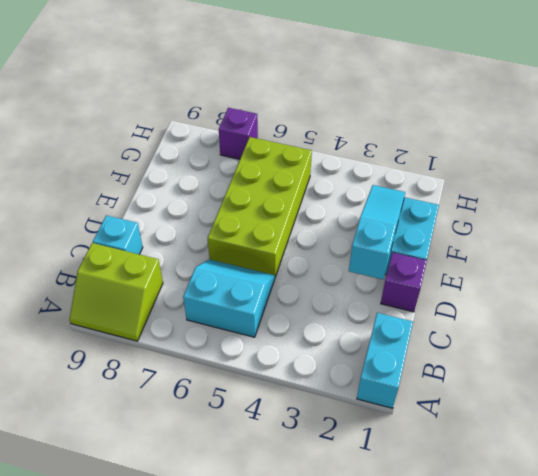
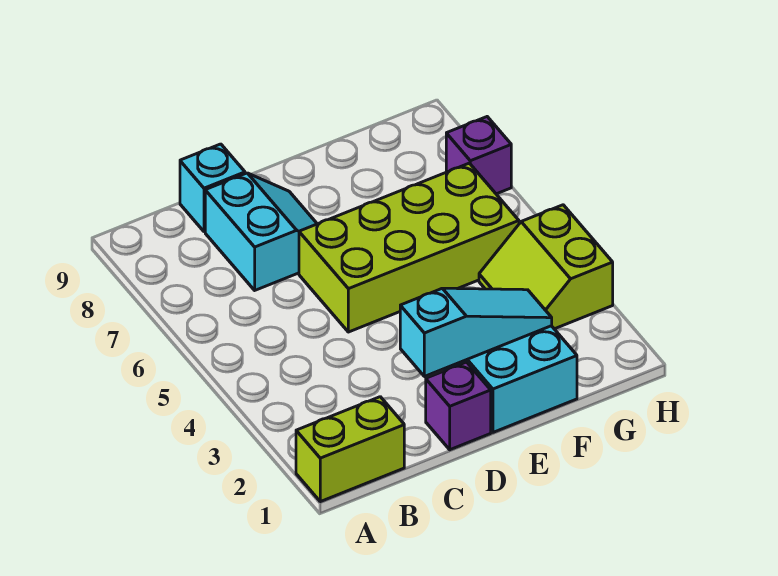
cyan 1x2 brick [357,313,413,408] -> lime 1x2 brick [296,397,404,502]
lime 2x2 slope [70,243,163,341] -> lime 2x2 slope moved to [479,205,613,329]
cyan 2x2 slope [183,259,275,337] -> cyan 2x2 slope moved to [205,173,317,290]

